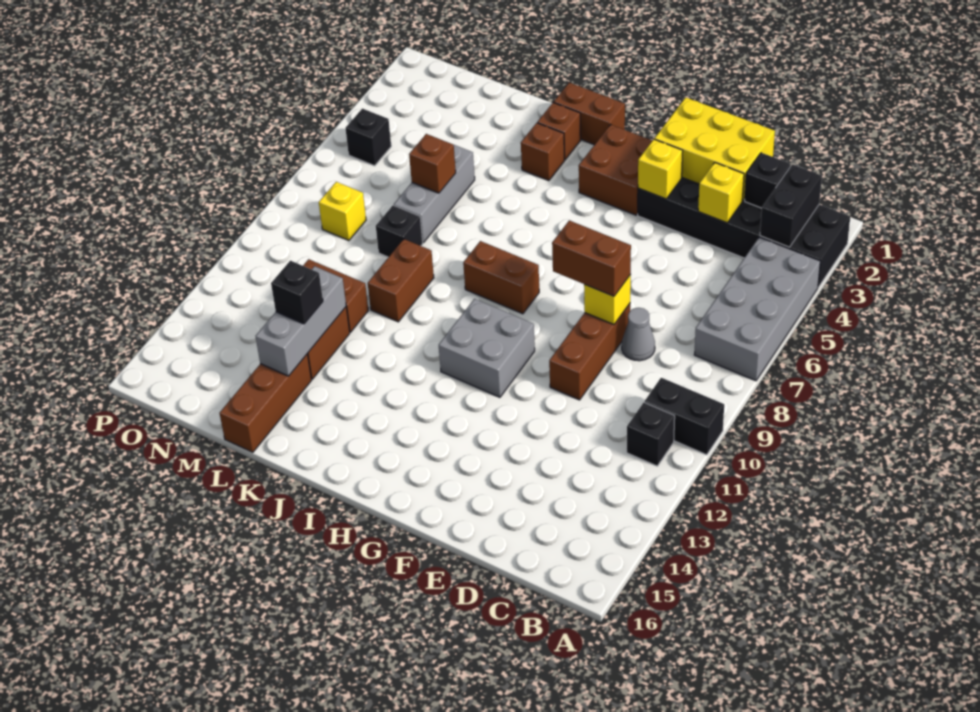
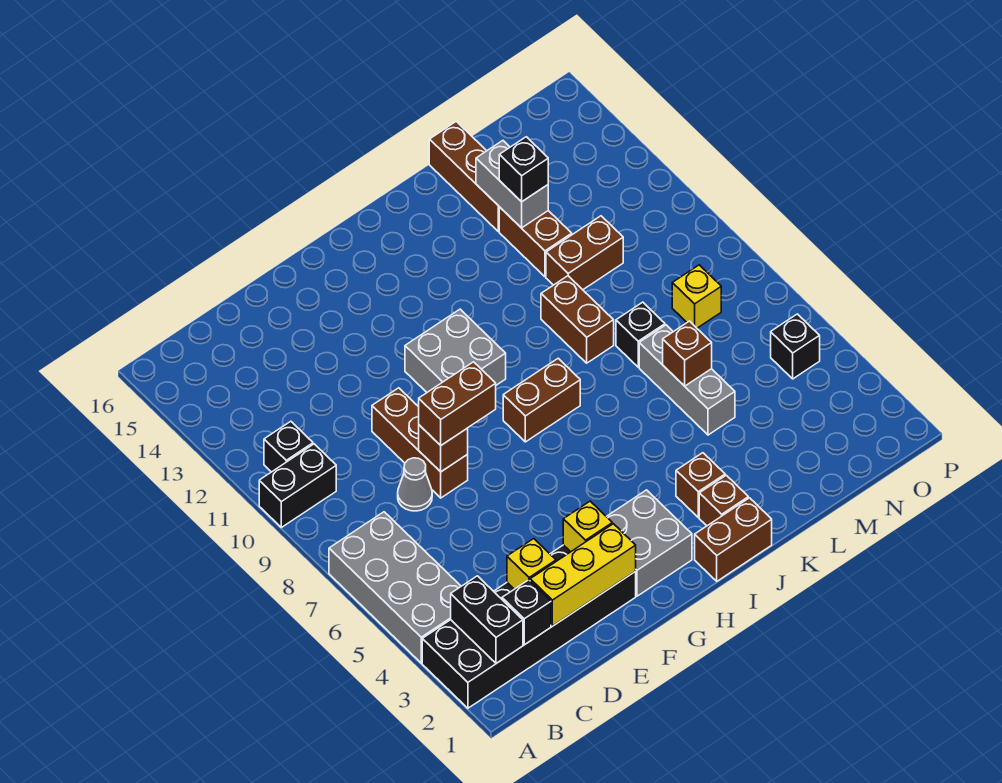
yellow 2x3 brick [655,97,775,201] -> yellow 1x3 brick [530,524,636,626]
yellow 1x1 brick [584,275,631,324] -> brown 1x1 brick [419,425,468,472]
brown 2x2 brick [579,125,652,215] -> grey 2x2 brick [606,490,692,596]
grey 1x3 brick [256,266,346,376] -> grey 1x2 brick [476,141,548,228]

